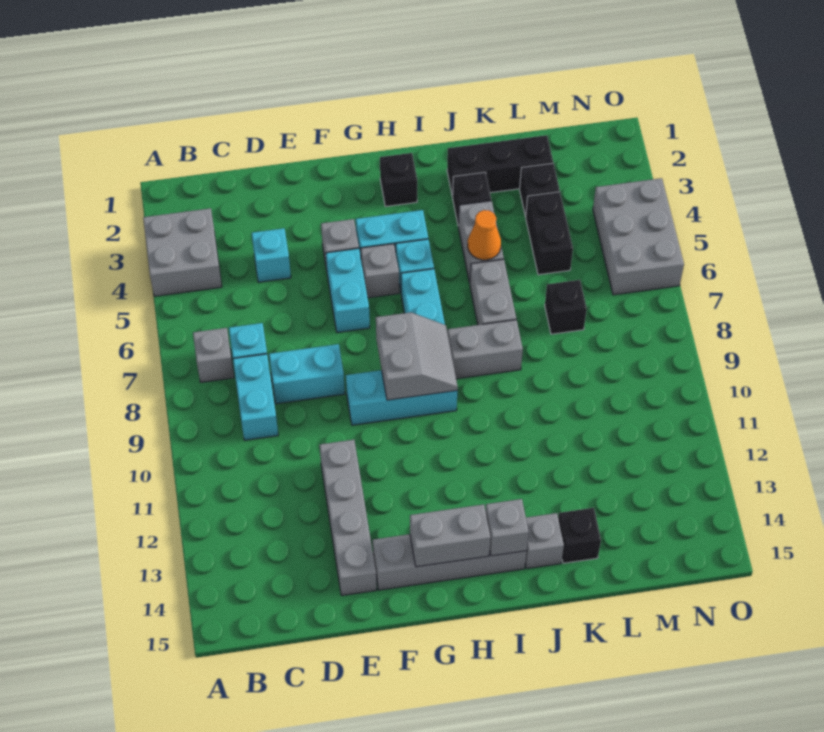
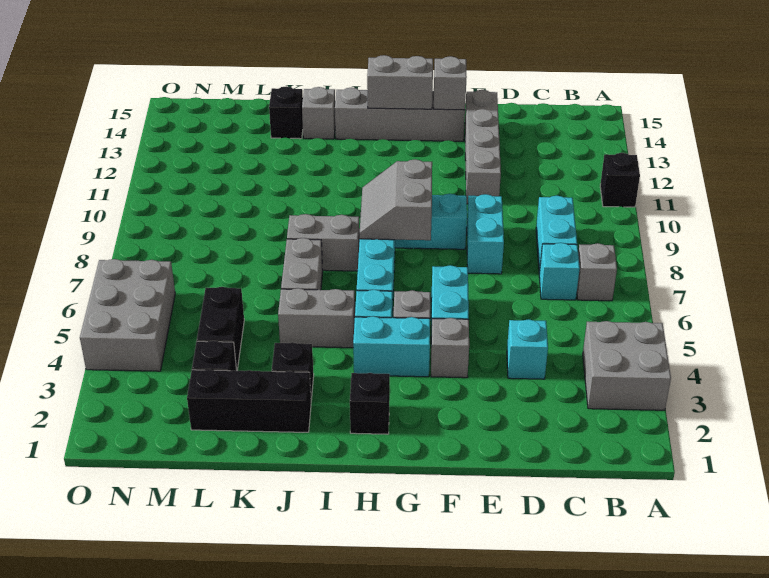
cyan 1x2 brick [269,344,345,404] -> cyan 1x2 brick turned to [467,194,504,274]
grey 1x1 brick [485,499,529,556] -> grey 1x1 brick moved to [434,56,467,110]
grey 1x2 brick [458,201,504,283] -> grey 1x2 brick turned to [278,288,355,348]
orange 1x1 cone [468,210,501,260] -> none
black 1x1 brick [545,280,587,334] -> black 1x1 brick moved to [600,153,640,207]

